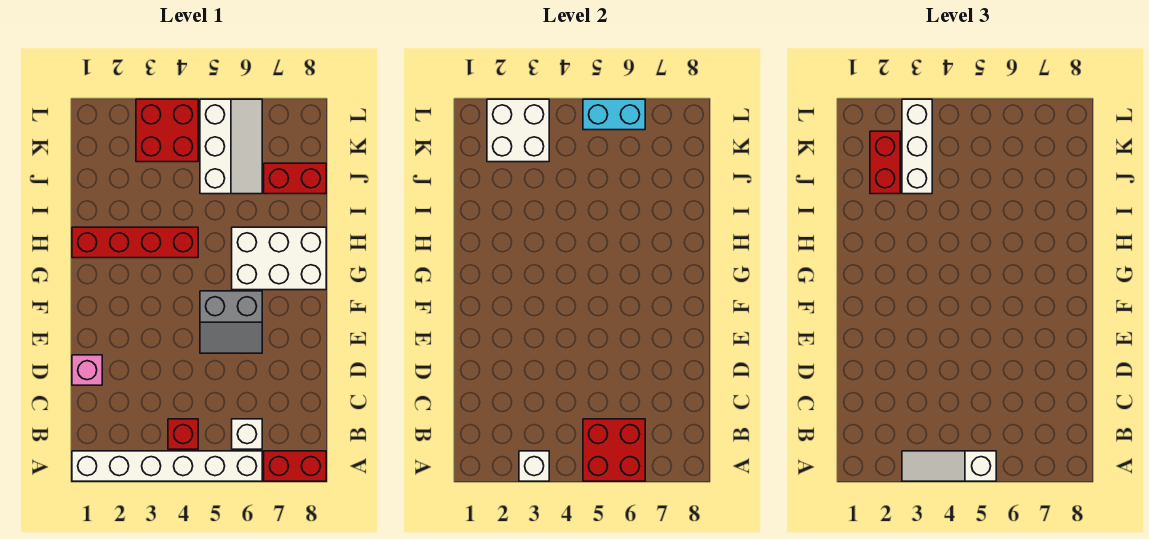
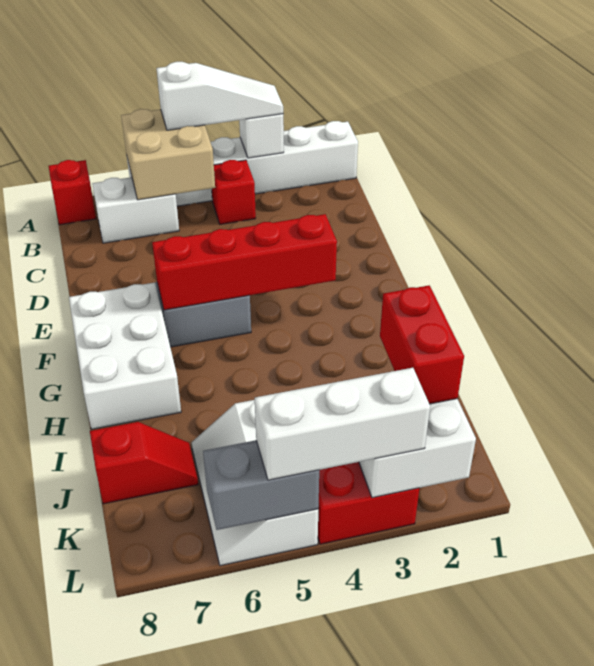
red 2x2 brick [583,419,645,481] -> tan 2x2 brick [121,109,215,200]
red 1x2 brick [264,451,326,481] -> red 1x1 brick [49,160,96,225]
white 1x1 brick [232,419,262,449] -> white 1x2 brick [92,177,179,243]
pink 1x1 brick [72,355,102,385] -> none
white 2x3 brick [232,227,326,290] -> white 2x3 brick turned to [69,283,181,429]
red 1x4 brick [72,227,198,258] -> red 1x4 brick moved to [152,214,337,310]
white 1x3 brick [902,99,932,194] -> white 1x3 brick turned to [255,368,430,480]
red 1x2 brick [264,163,326,194] -> red 1x2 slope [90,422,198,504]
cyan 1x2 brick [583,99,645,130] -> grey 1x2 brick [203,440,319,530]

